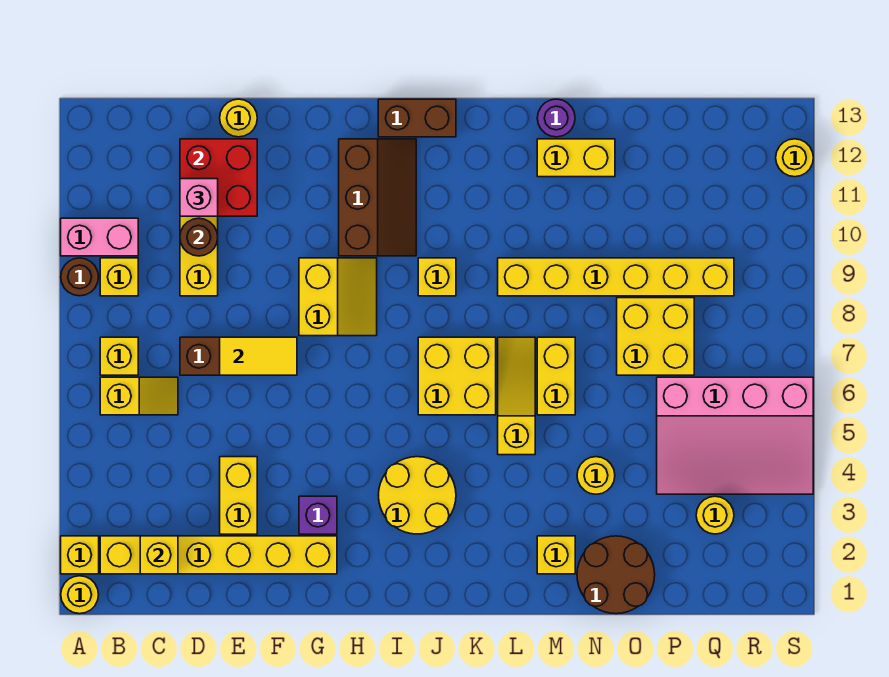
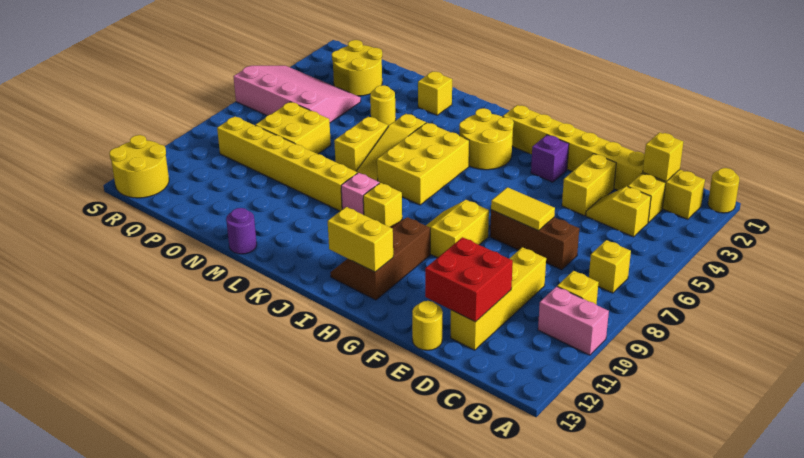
yellow 1x1 brick [61,536,99,574] -> yellow 1x1 brick moved to [628,173,666,223]
brown 1x1 round brick [61,258,98,296] -> none
yellow 1x6 brick [100,536,337,574] -> yellow 1x8 brick [503,105,705,219]
yellow 1x2 slope [100,377,178,415] -> yellow 1x2 slope moved to [586,186,651,237]
brown 1x1 round brick [180,218,218,256] -> none
pink 1x1 brick [180,179,218,216] -> pink 1x1 brick moved to [341,173,379,215]
brown 1x2 brick [378,99,456,137] -> none
yellow 2x2 brick [418,337,496,415] -> yellow 2x3 brick [377,123,469,205]
yellow 1x2 brick [537,139,615,177] -> yellow 1x2 brick moved to [328,207,393,272]
brown 2x2 round brick [577,536,655,614] -> none
yellow 1x1 round brick [696,496,734,534] -> yellow 2x2 round brick [332,40,382,96]
yellow 1x1 round brick [776,139,813,177] -> yellow 2x2 round brick [109,135,169,198]

